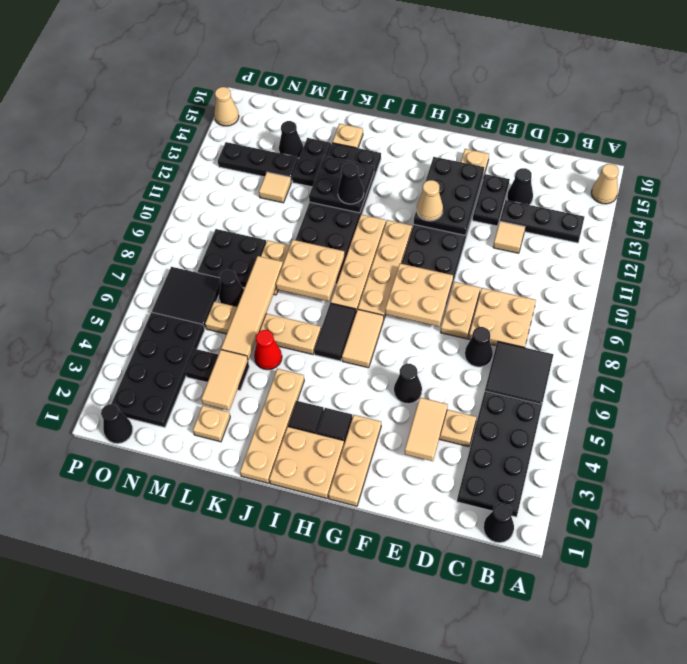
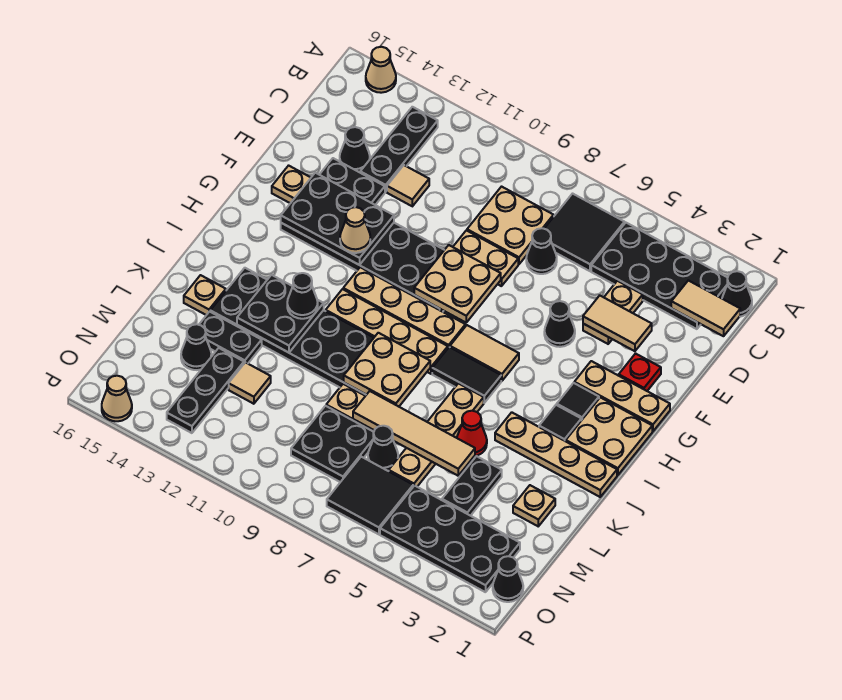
none -> red 1x1 plate [619,354,661,391]
tan 1x2 tile [201,350,248,410] -> tan 1x2 tile moved to [671,280,740,336]

